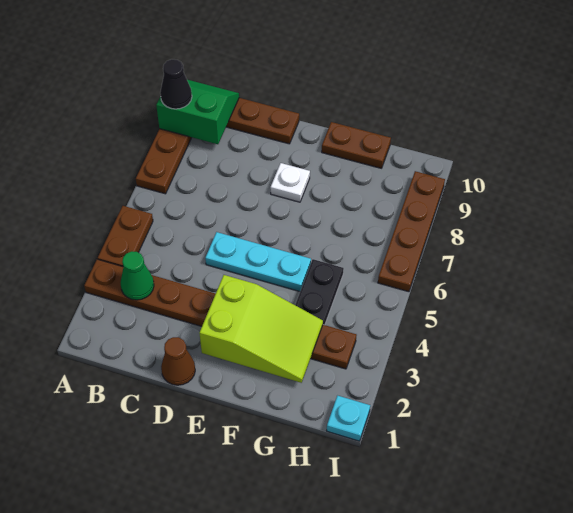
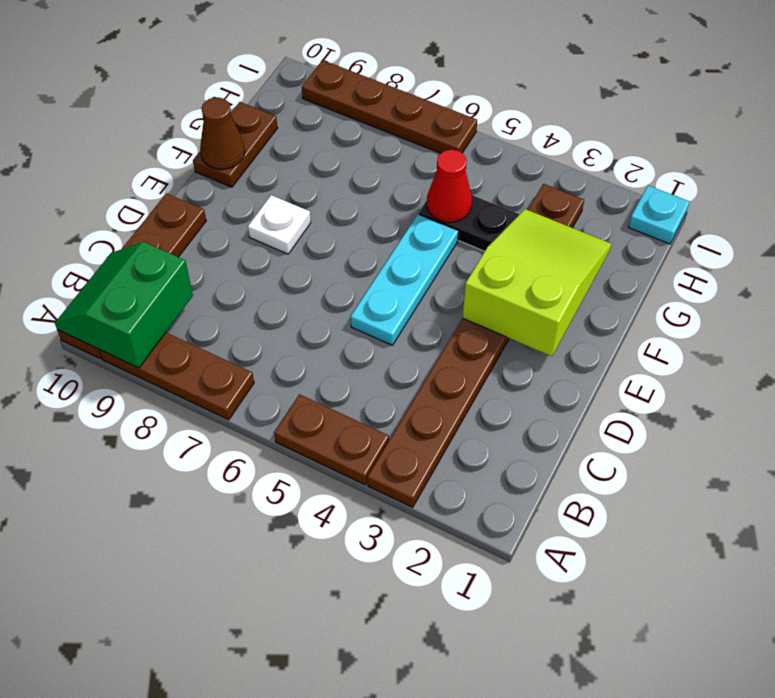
black 1x1 cone [160,59,192,109] -> none
green 1x1 cone [120,251,154,300] -> none
brown 1x1 cone [161,337,195,385] -> brown 1x1 cone moved to [200,97,245,169]
none -> red 1x1 cone [427,150,472,222]

